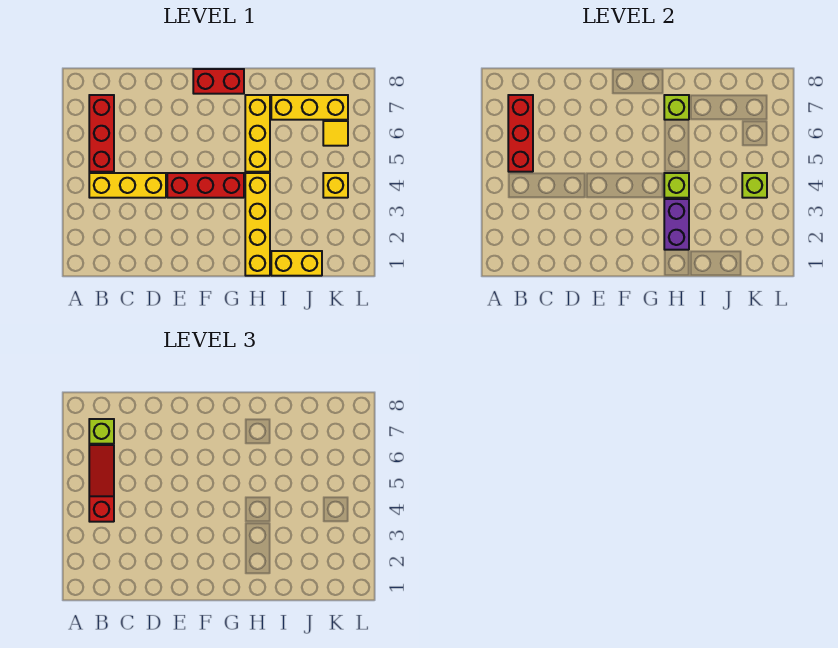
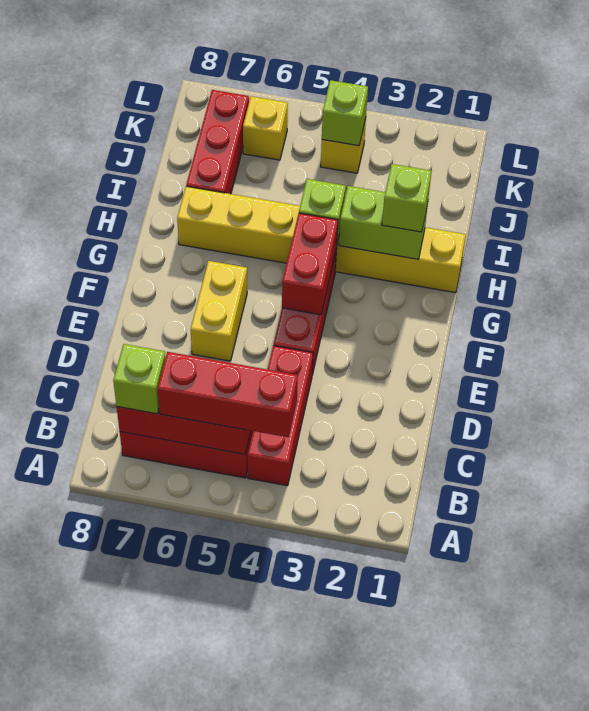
yellow 1x3 brick [89,173,166,198] -> red 1x3 brick [247,346,313,486]
red 1x3 slope [89,445,114,522] -> red 1x3 brick [158,352,298,437]
red 1x2 brick [193,69,244,94] -> red 1x2 brick moved to [282,213,338,315]
purple 1x2 brick [664,199,689,250] -> lime 1x2 brick [339,186,428,259]
lime 1x1 brick [664,95,689,120] -> lime 1x1 brick moved to [382,164,431,232]
yellow 1x2 brick [271,251,322,276] -> yellow 1x2 brick moved to [191,261,247,361]
yellow 1x3 brick [271,95,348,120] -> red 1x3 brick [186,90,249,194]
yellow 1x1 tile [323,121,348,146] -> yellow 1x1 brick [243,96,288,160]

